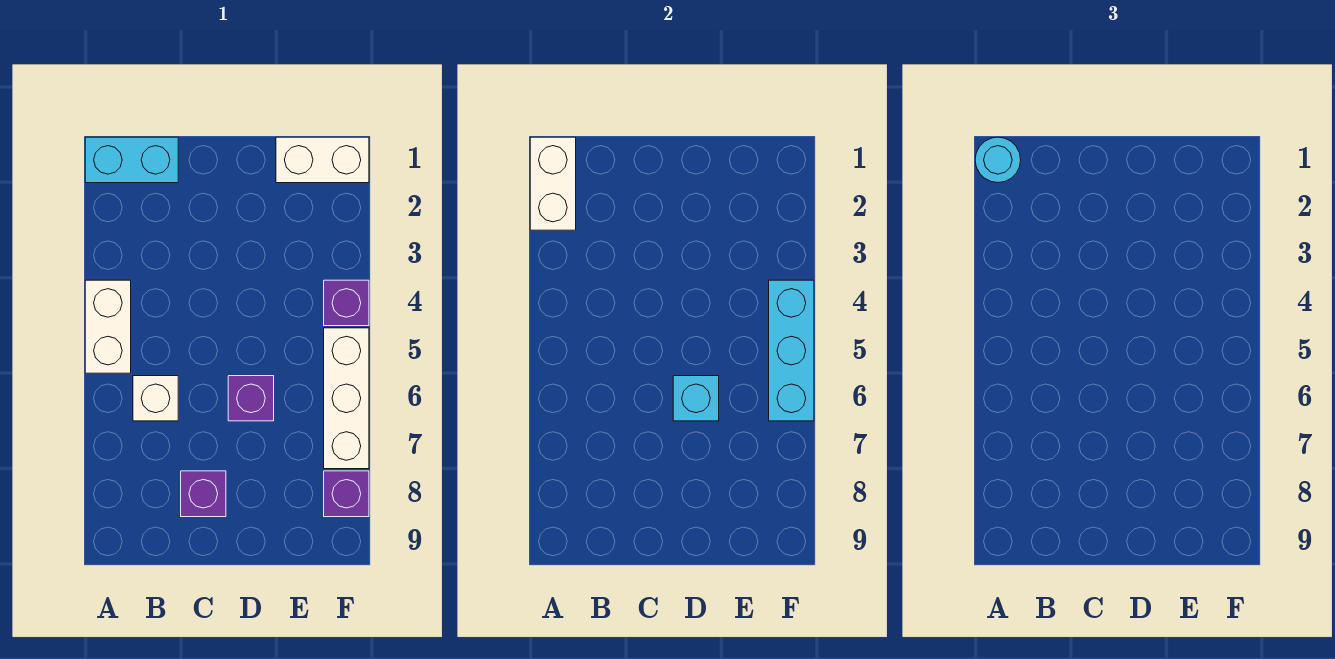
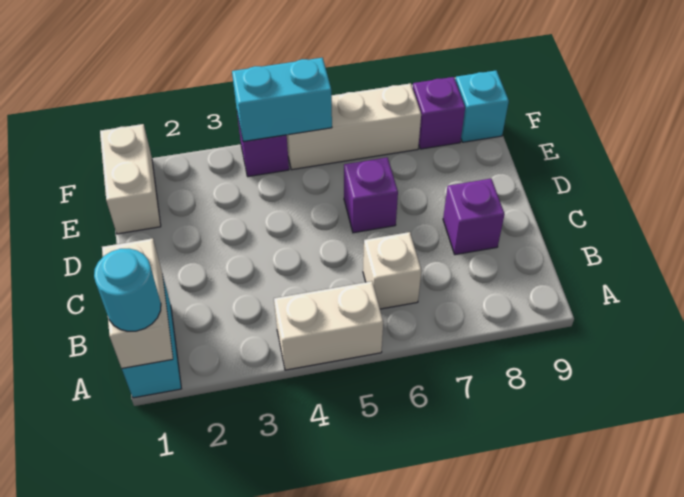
white 1x2 brick [530,137,576,230] -> white 1x2 brick turned to [102,238,173,368]
cyan 1x1 brick [673,376,719,421] -> cyan 1x1 brick moved to [456,71,509,142]
cyan 1x3 brick [769,280,814,421] -> cyan 1x2 brick [232,58,332,142]

